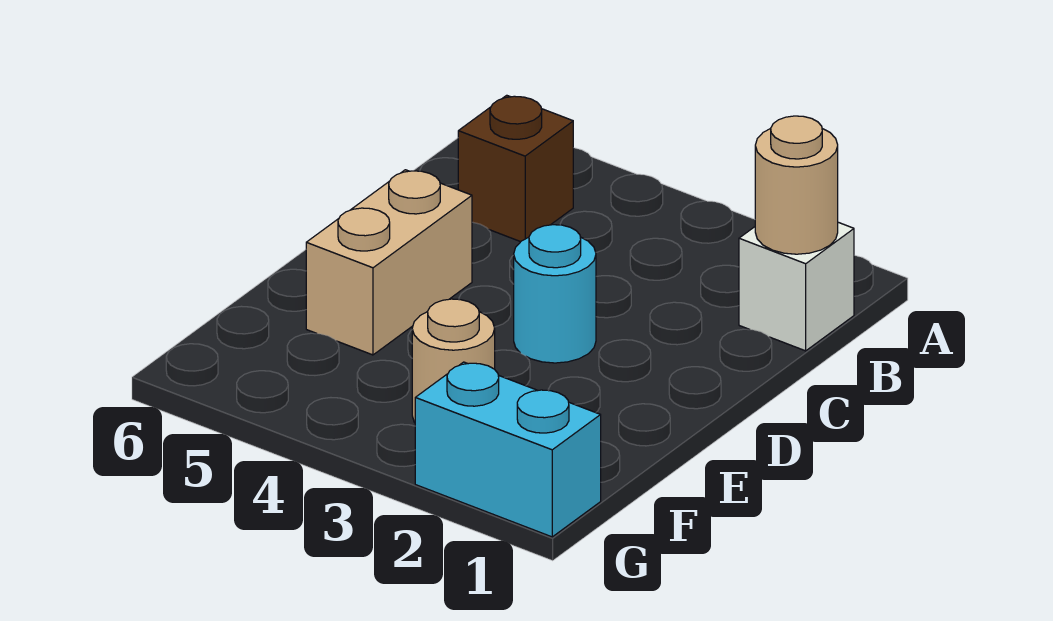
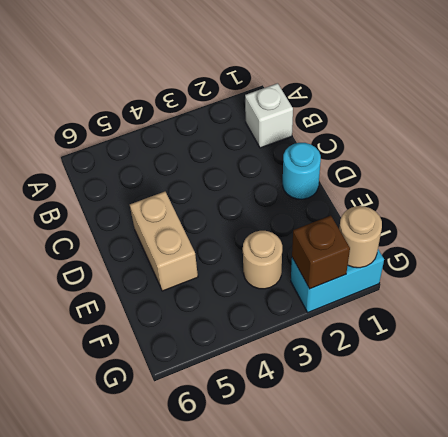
tan 1x1 round brick [755,116,838,254] -> tan 1x1 round brick moved to [339,206,382,268]
brown 1x1 brick [458,95,573,242] -> brown 1x1 brick moved to [292,216,350,289]
cyan 1x1 round brick [514,225,596,363] -> cyan 1x1 round brick moved to [282,143,321,199]

